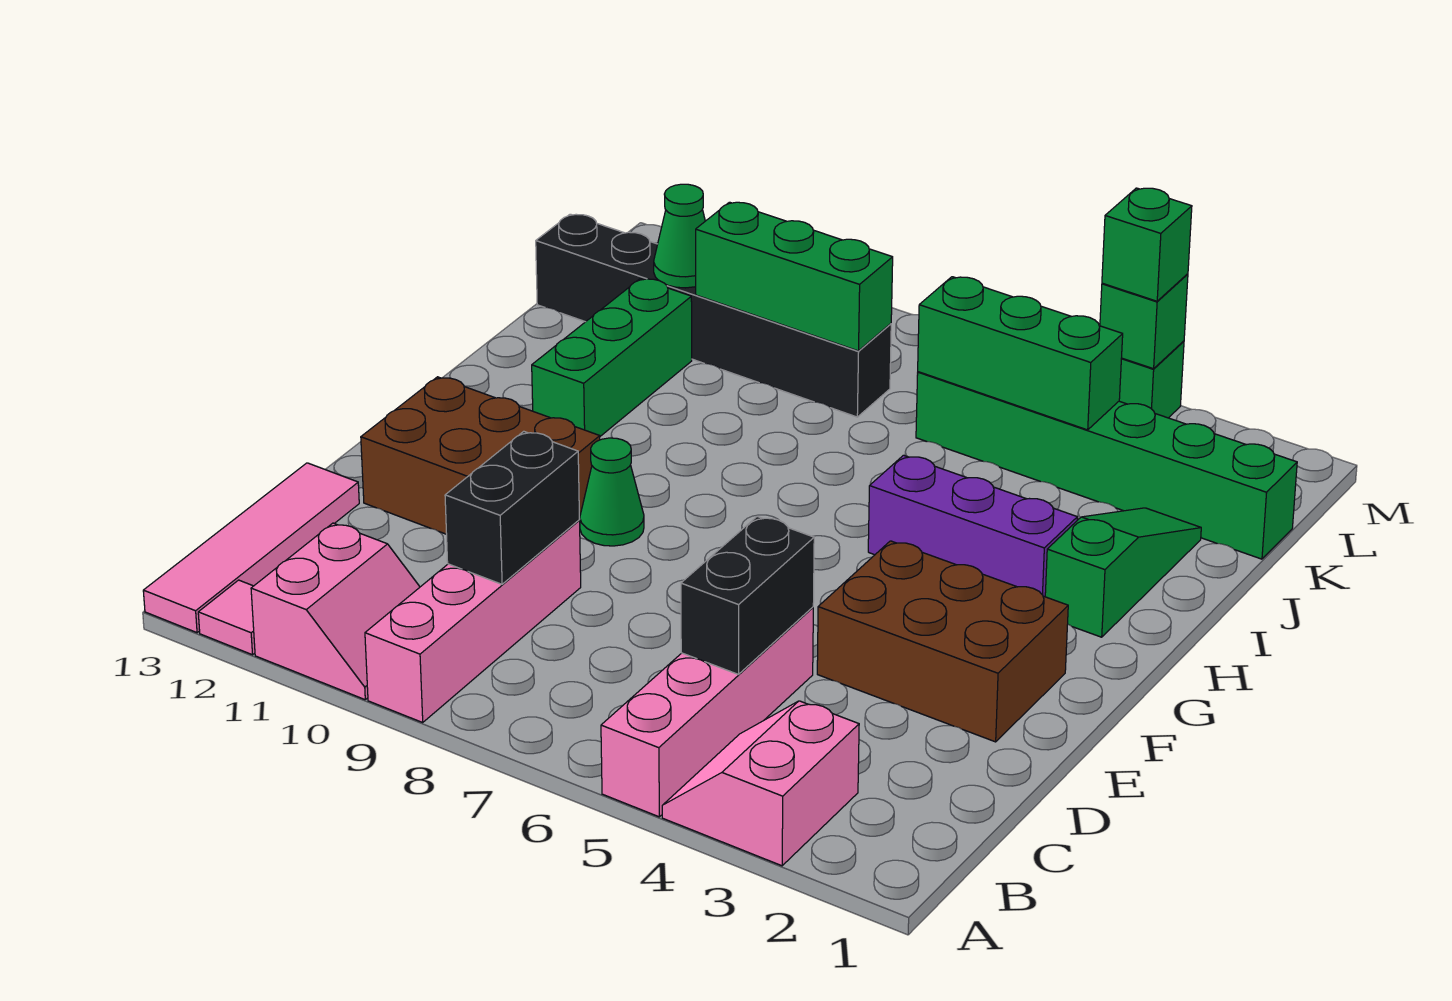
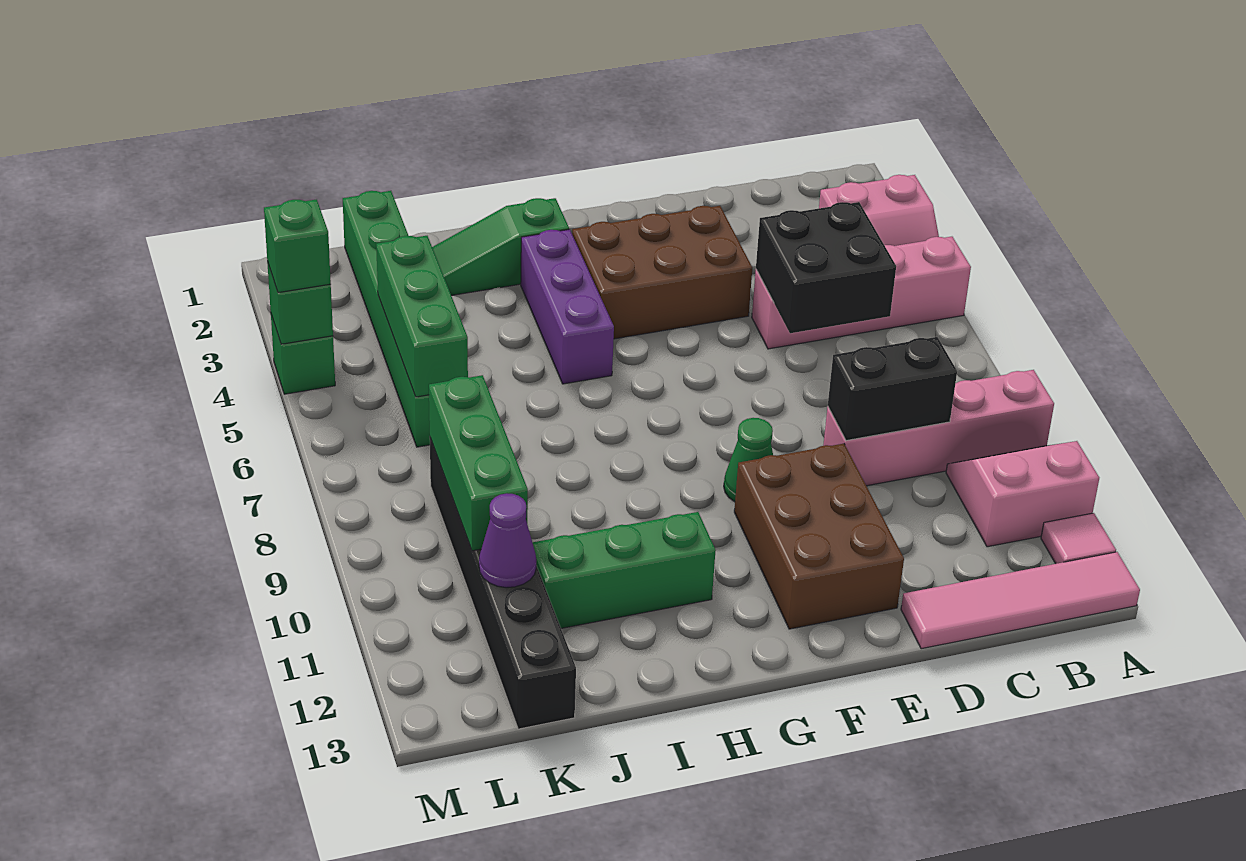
black 1x2 brick [681,517,814,674] -> black 2x2 brick [756,202,896,333]
brown 2x3 brick [817,541,1068,742] -> brown 2x3 brick turned to [572,206,752,339]
green 1x1 cone [654,184,705,288] -> purple 1x1 cone [479,493,536,588]

